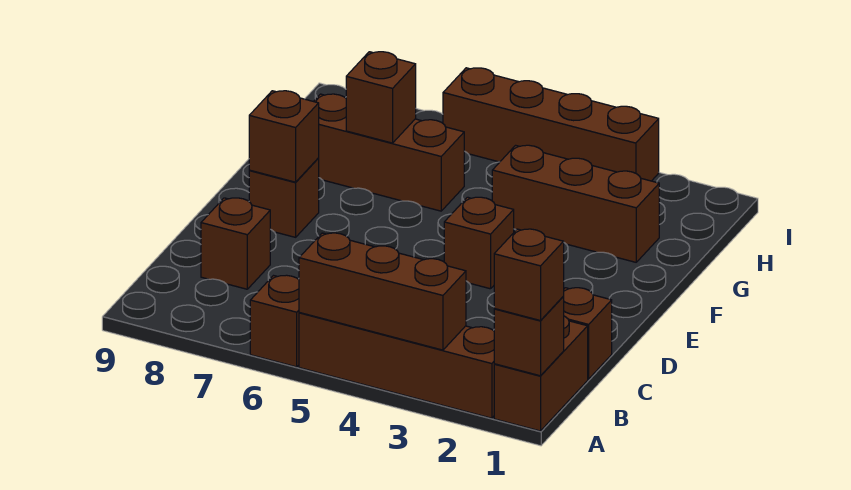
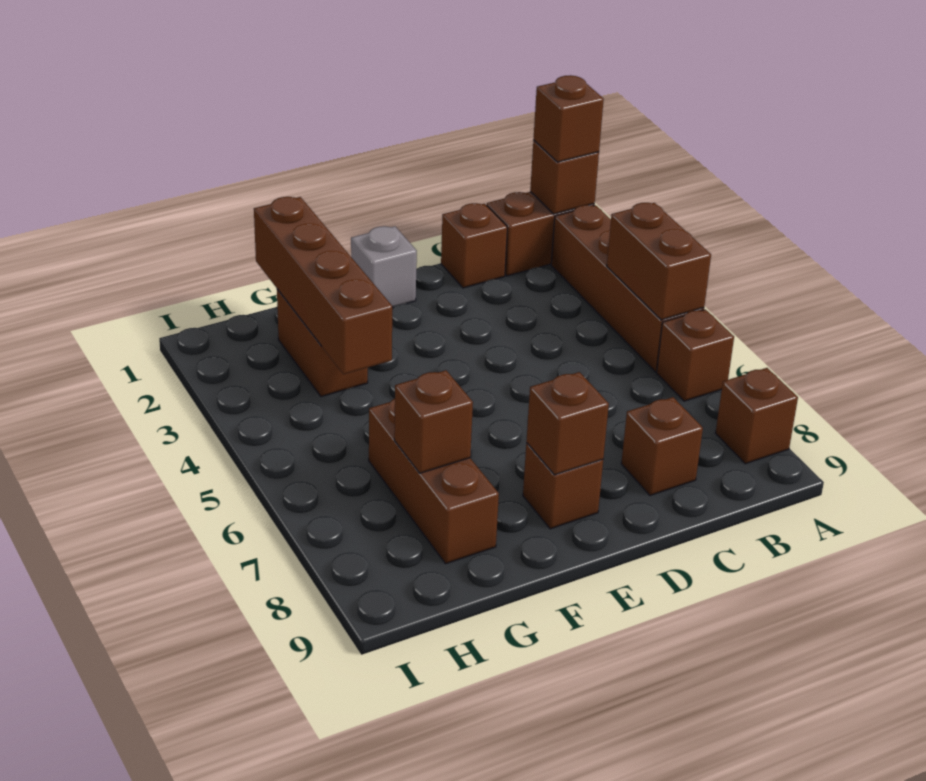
brown 1x3 brick [299,233,466,350] -> brown 1x2 brick [607,203,711,320]
none -> grey 1x1 brick [351,226,417,307]
brown 1x1 brick [444,197,514,289] -> brown 1x1 brick moved to [715,368,798,464]
brown 1x3 brick [492,145,659,262] -> brown 1x2 brick [277,289,368,397]
brown 1x4 brick [443,68,659,181] -> brown 1x4 brick moved to [254,197,392,374]

